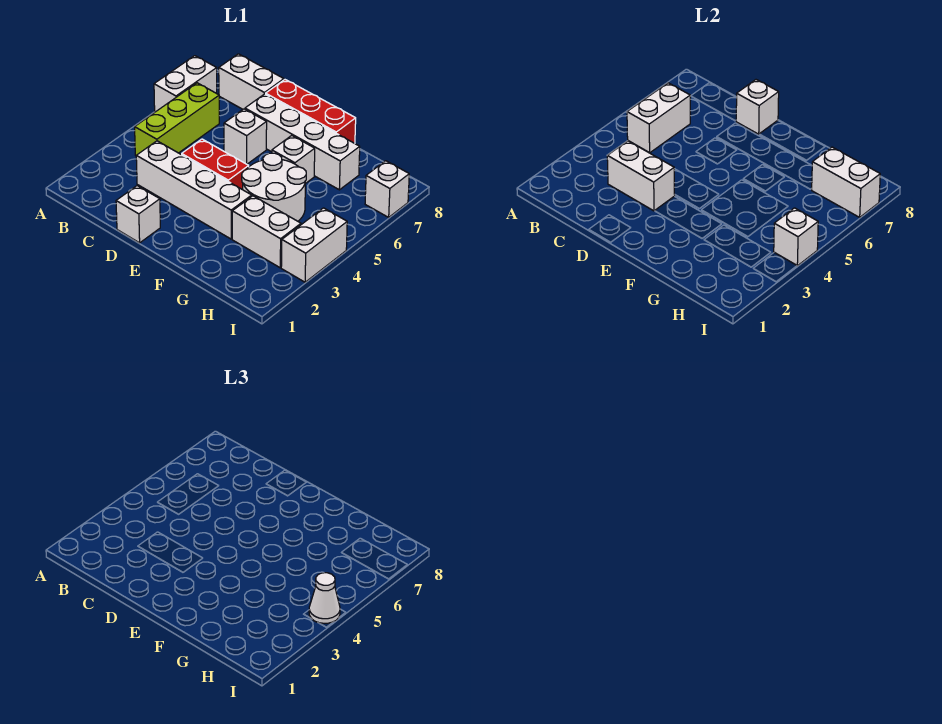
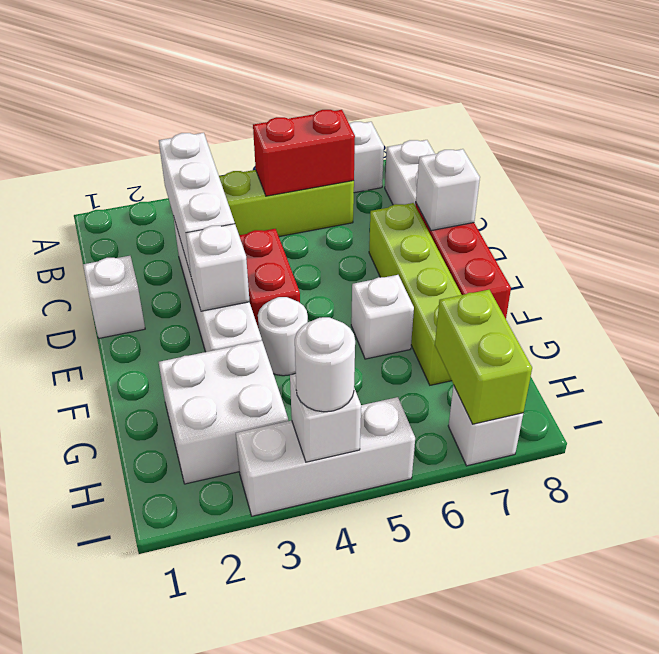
white 1x2 brick [627,83,690,153] -> red 1x2 brick [253,110,355,196]
white 1x2 brick [607,141,675,211] -> white 1x3 brick [159,133,235,275]
white 1x1 brick [224,109,267,164] -> white 1x1 brick moved to [186,224,250,311]
white 1x4 brick [245,94,360,190] -> lime 1x4 brick [369,203,461,385]
white 2x2 round brick [242,153,306,221] -> white 1x1 round brick [258,297,308,376]
white 1x2 brick [232,196,301,268] -> white 2x2 brick [159,341,288,484]
white 1x2 brick [811,147,880,217] -> lime 1x2 brick [435,290,532,424]
white 1x2 brick [281,208,347,282] -> white 1x3 brick [236,397,415,516]
white 1x1 cone [309,573,340,623] -> white 1x1 round brick [295,317,355,412]

